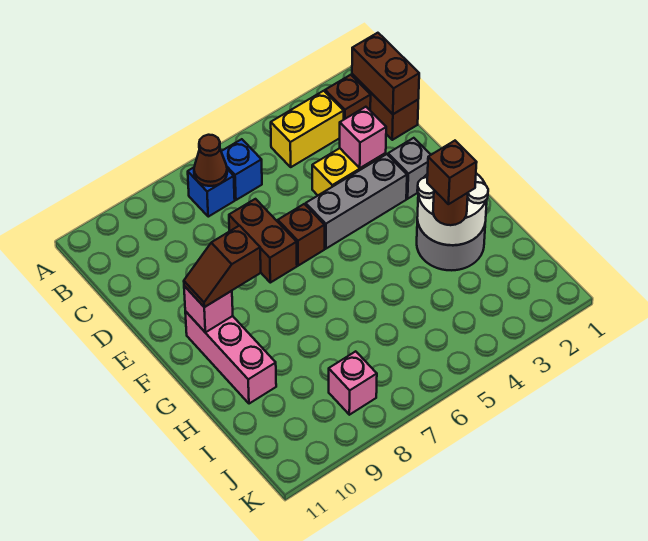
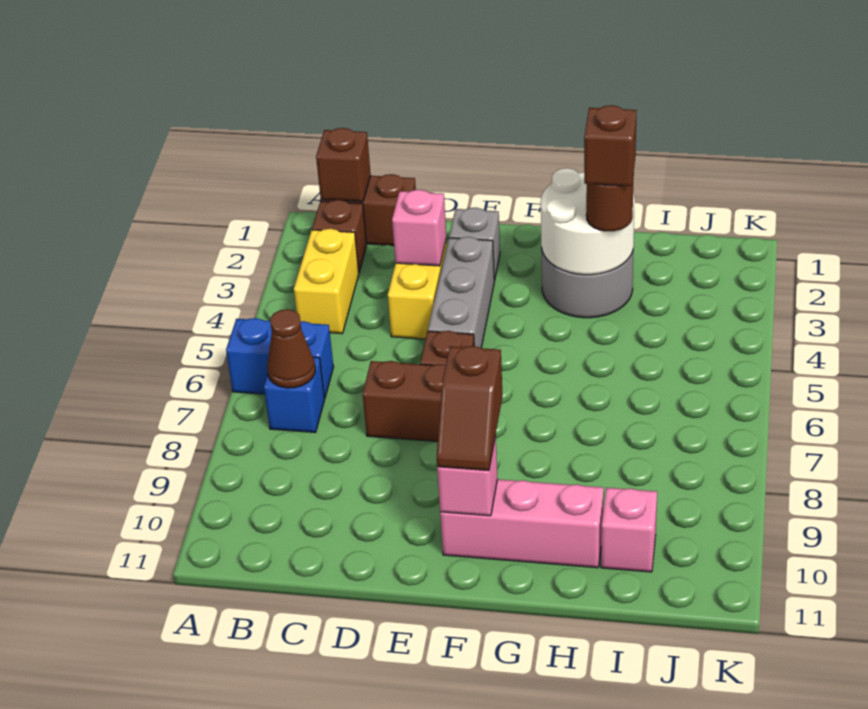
brown 1x2 brick [352,33,419,114] -> brown 1x1 brick [316,128,371,202]
blue 1x1 brick [221,139,262,200] -> blue 1x2 brick [226,318,334,398]
pink 1x1 brick [329,351,377,415] -> pink 1x1 brick moved to [601,488,657,572]

